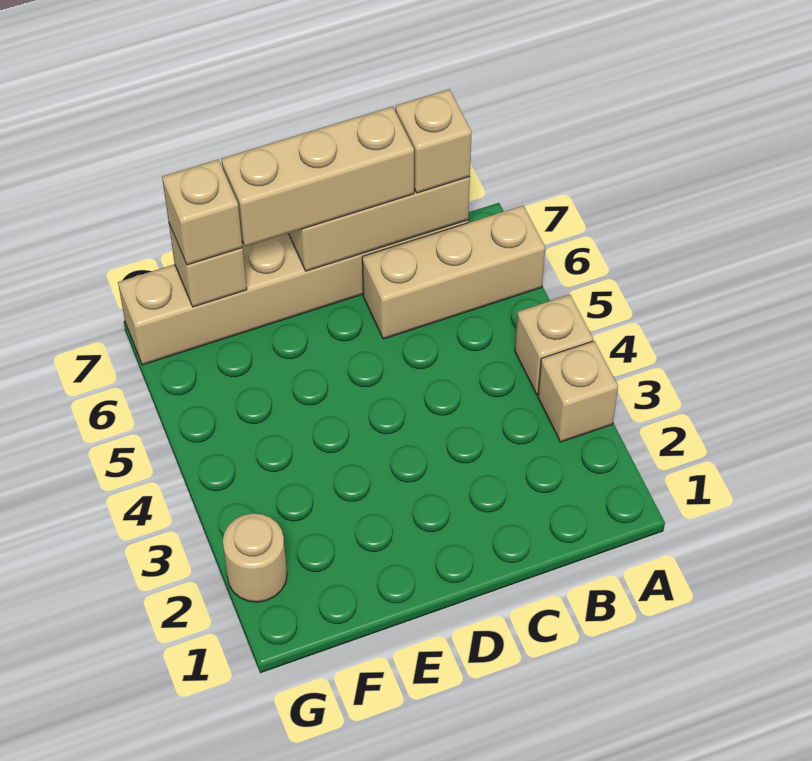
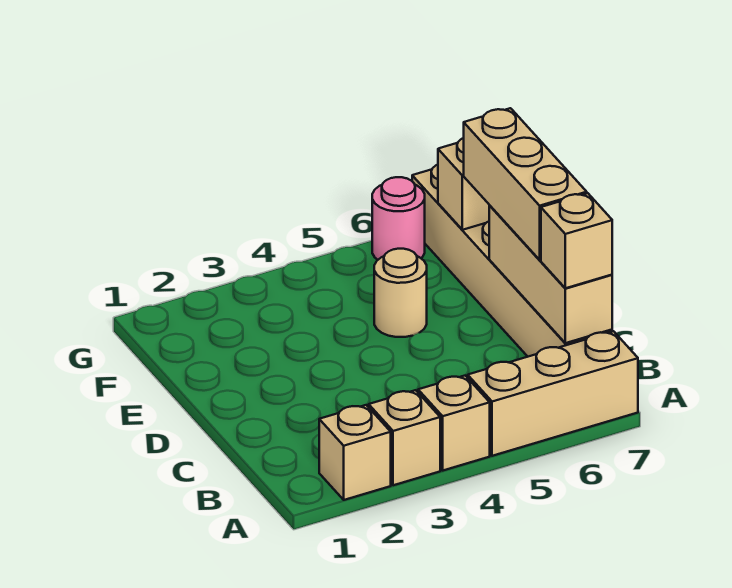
tan 1x3 brick [362,206,545,339] -> tan 1x3 brick turned to [468,331,638,456]
tan 1x1 brick [162,160,242,265] -> tan 1x1 brick moved to [319,405,391,500]
tan 1x1 round brick [223,513,287,602] -> tan 1x1 round brick moved to [374,249,427,337]
none -> pink 1x1 round brick [372,177,425,260]

